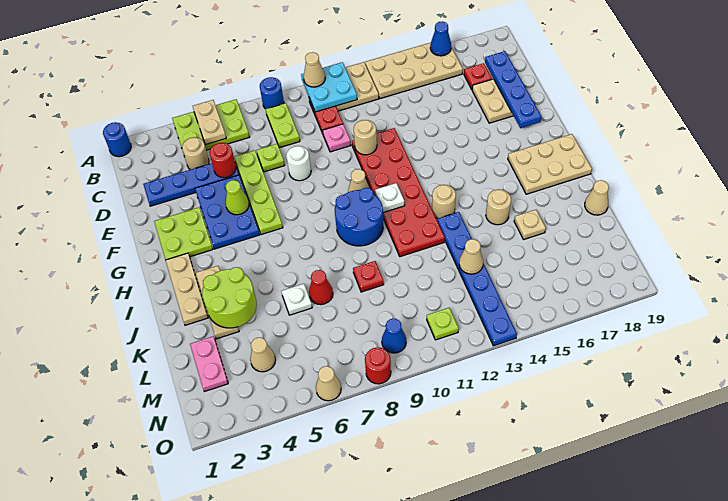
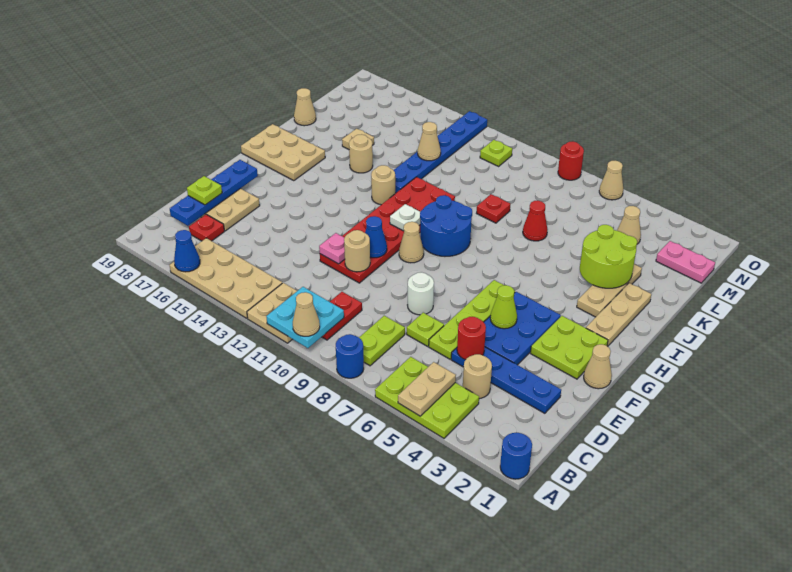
pink 1x1 plate [323,124,351,152] -> pink 1x1 plate moved to [319,233,345,264]
none -> lime 1x1 plate [187,176,222,205]
none -> tan 1x1 cone [584,344,612,389]
white 1x1 plate [281,284,312,315] -> none
pink 1x2 plate [190,336,228,392] -> pink 1x2 plate turned to [656,241,715,283]
blue 1x1 cone [382,319,406,353] -> blue 1x1 cone moved to [365,216,387,258]

